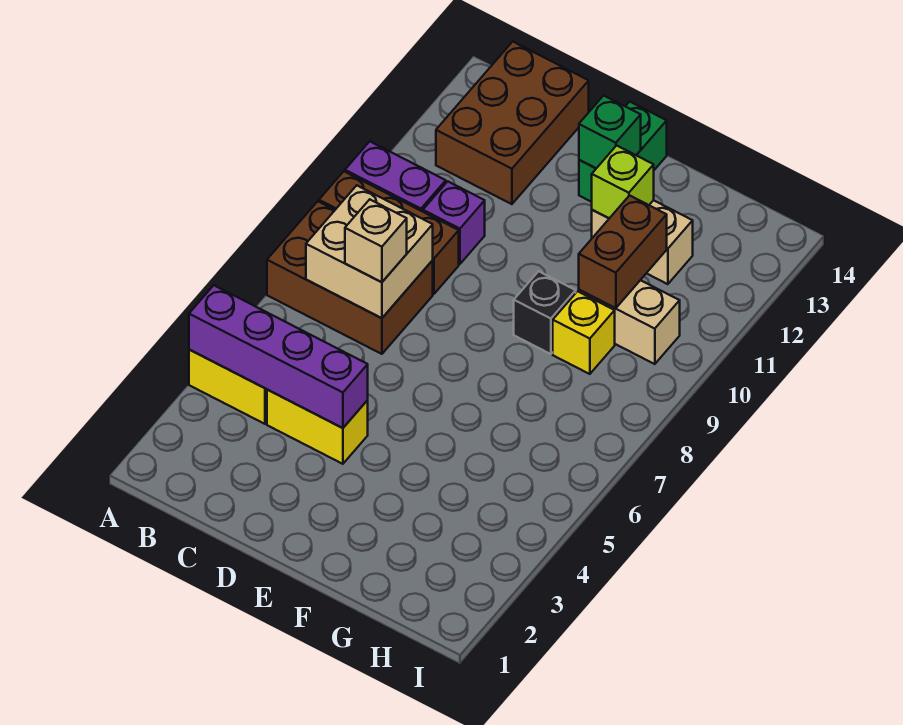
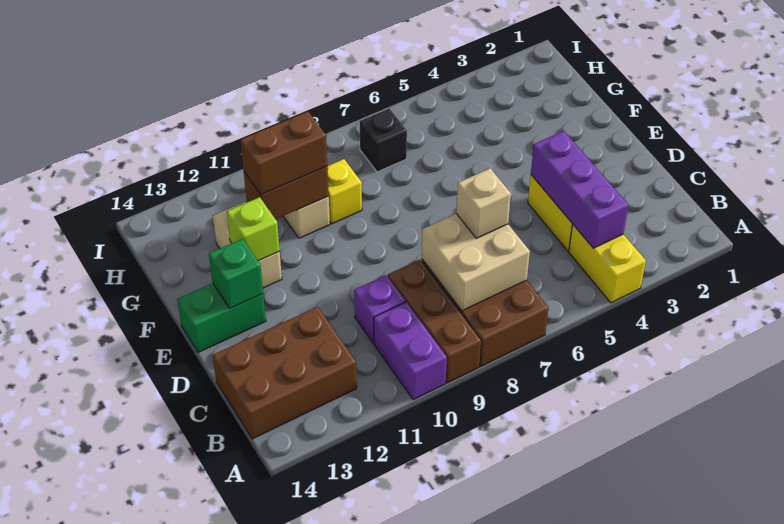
purple 1x4 brick [189,285,368,428] -> purple 1x3 brick [531,131,629,248]
black 1x1 brick [514,271,576,354] -> black 1x1 brick moved to [360,108,407,172]
none -> brown 1x2 brick [240,112,327,195]

